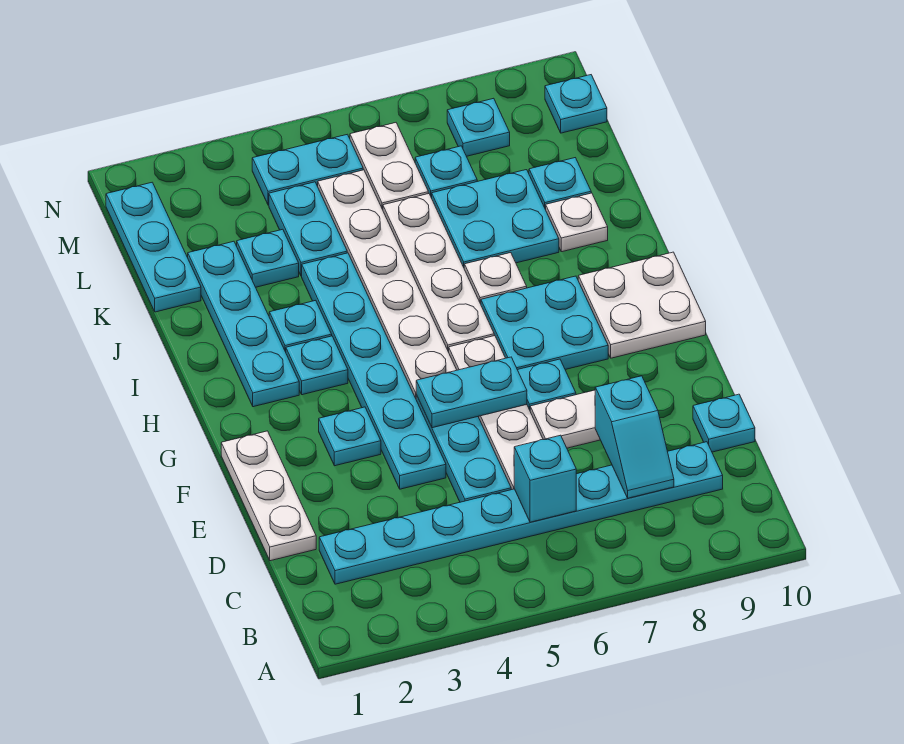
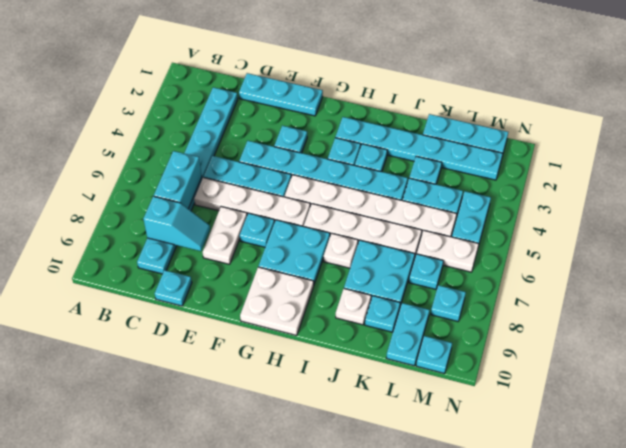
cyan 1x1 brick [514,435,576,522] -> cyan 1x2 brick [154,151,202,209]
cyan 1x2 slope [595,376,674,498] -> cyan 1x2 slope turned to [143,196,210,251]
white 1x3 plate [221,431,316,561] -> cyan 1x3 plate [239,73,323,116]
cyan 1x2 plate [416,357,527,428] -> cyan 1x2 plate moved to [386,303,430,366]
cyan 1x4 plate [188,241,299,407] -> cyan 1x6 plate [335,117,503,180]

